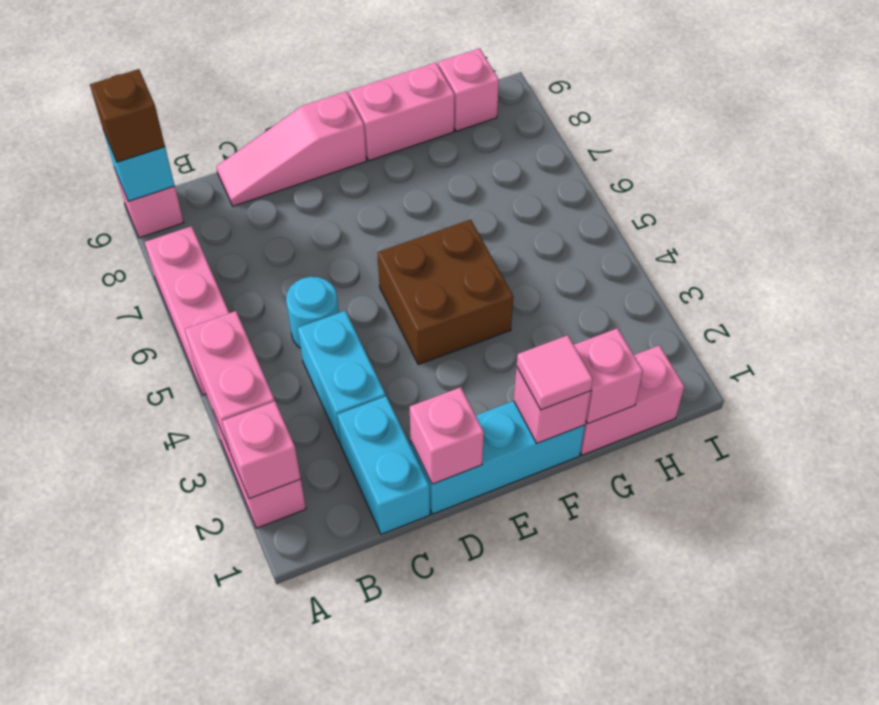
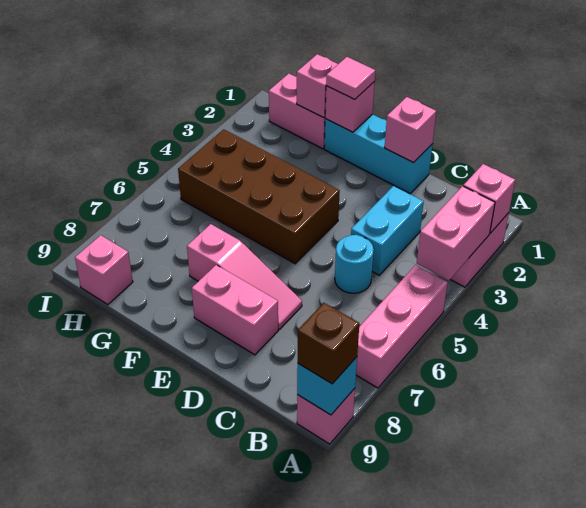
cyan 1x2 brick [337,396,430,534] -> none
pink 1x3 slope [216,92,366,206] -> pink 1x3 slope moved to [187,224,302,329]
brown 2x2 brick [377,219,513,364] -> brown 2x4 brick [178,129,340,264]
pink 1x2 brick [349,63,455,161] -> pink 1x2 brick moved to [192,265,278,355]

